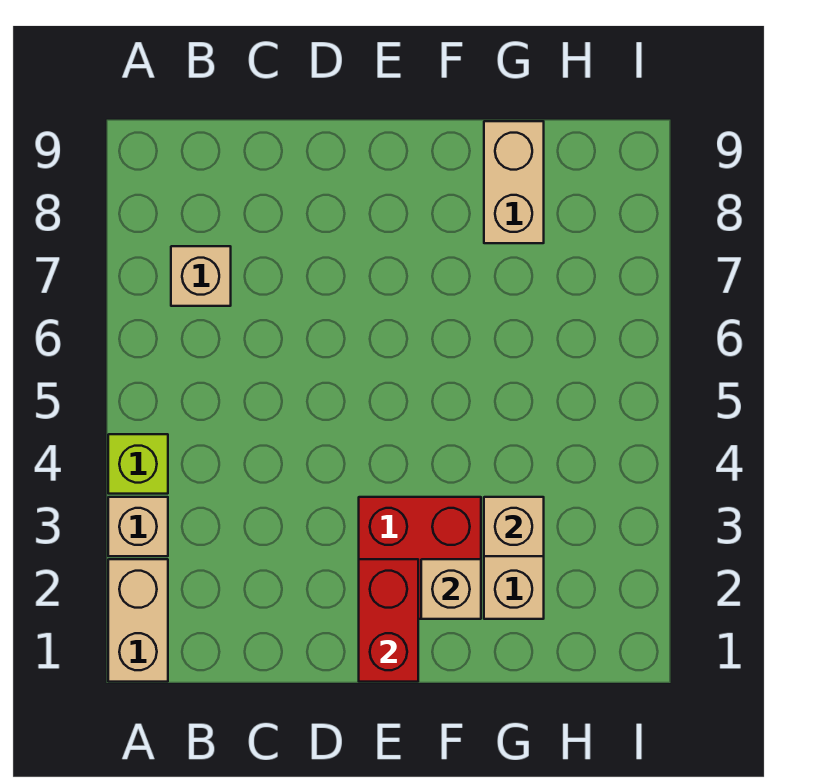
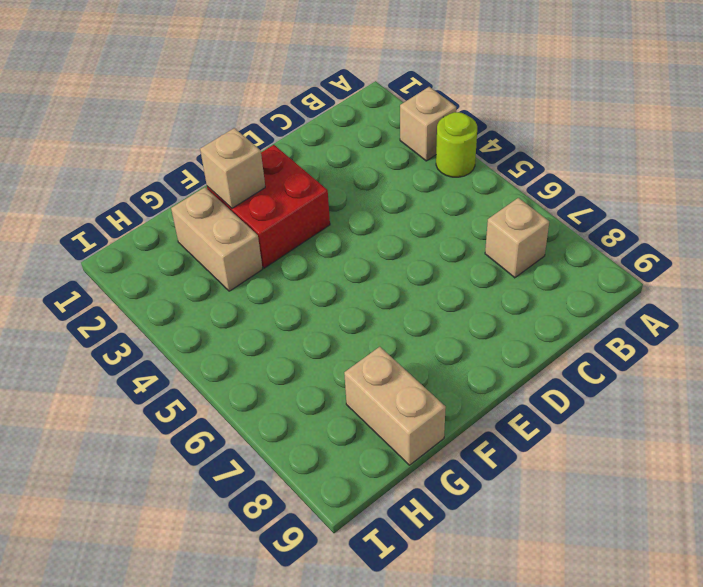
tan 1x2 brick [108,559,168,682] -> none
lime 1x1 brick [108,434,168,494] -> lime 1x1 round brick [436,112,477,177]
red 1x2 brick [359,559,418,682] -> none
tan 1x1 brick [484,497,544,556] -> none

